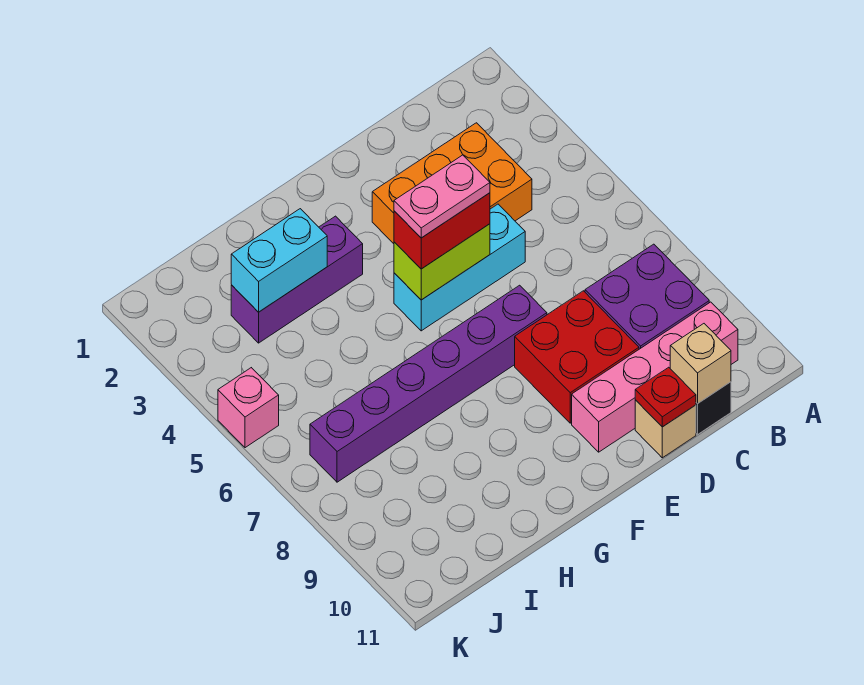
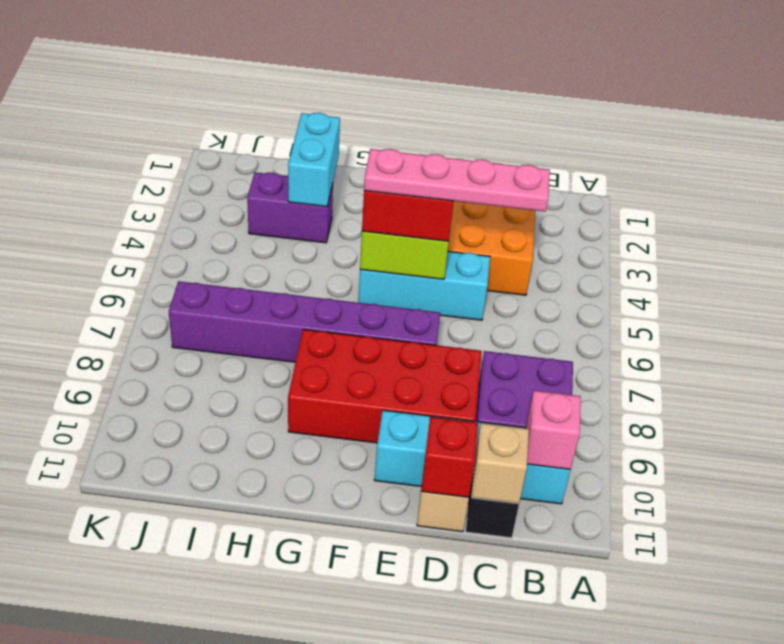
pink 1x4 brick [572,302,738,452] -> cyan 1x4 brick [375,410,571,504]
red 2x2 brick [515,291,639,423] -> red 2x4 brick [288,329,482,443]
red 1x1 plate [635,367,696,427] -> red 1x1 brick [421,417,478,497]
pink 1x2 plate [394,155,490,238] -> pink 1x4 plate [364,149,550,212]
purple 1x3 brick [231,216,363,343] -> purple 1x2 brick [247,172,333,243]
cyan 1x2 brick [231,209,327,312] -> cyan 1x2 brick turned to [288,113,340,207]
pink 1x1 brick [218,368,279,448] -> pink 1x1 brick moved to [526,391,581,469]

